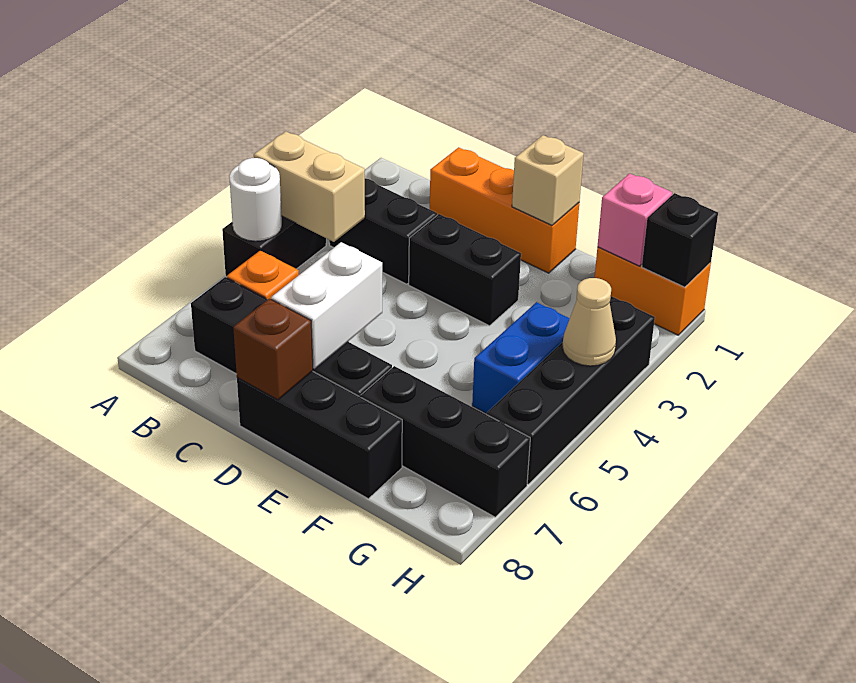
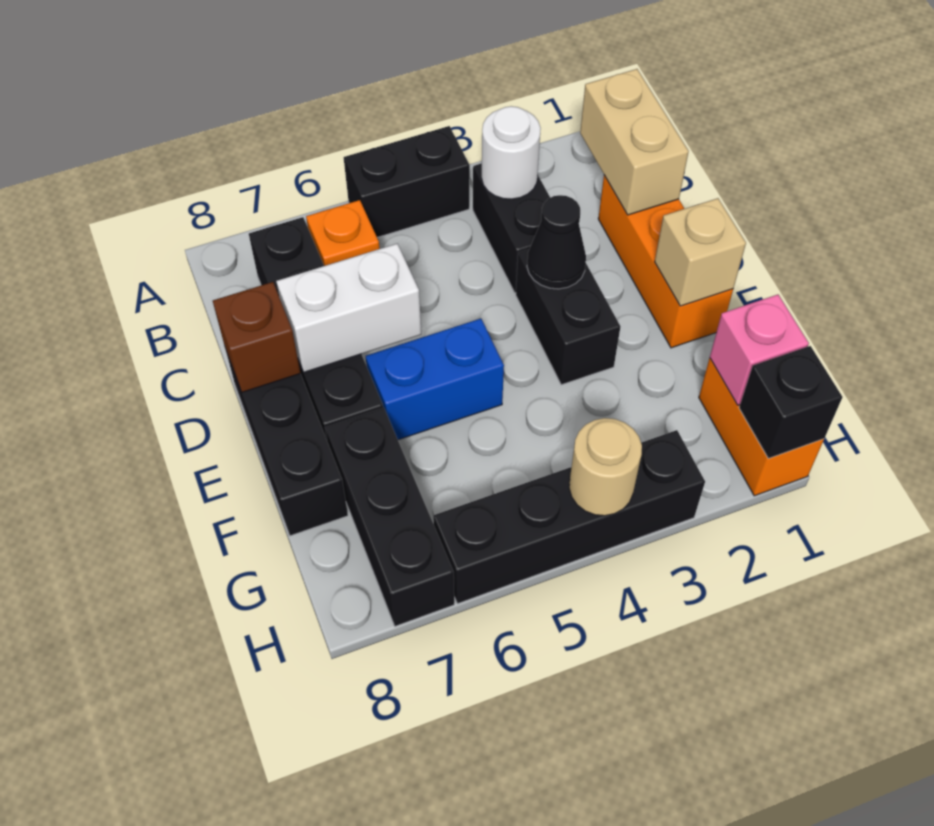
tan 1x2 brick [254,131,365,242] -> tan 1x2 brick moved to [580,69,689,215]
white 1x1 round brick [229,158,282,241] -> white 1x1 round brick moved to [482,106,541,199]
none -> black 1x1 cone [527,195,586,289]
blue 1x2 brick [472,302,570,414] -> blue 1x2 brick moved to [366,318,504,440]
tan 1x1 cone [562,278,616,366] -> tan 1x1 round brick [569,418,642,516]

